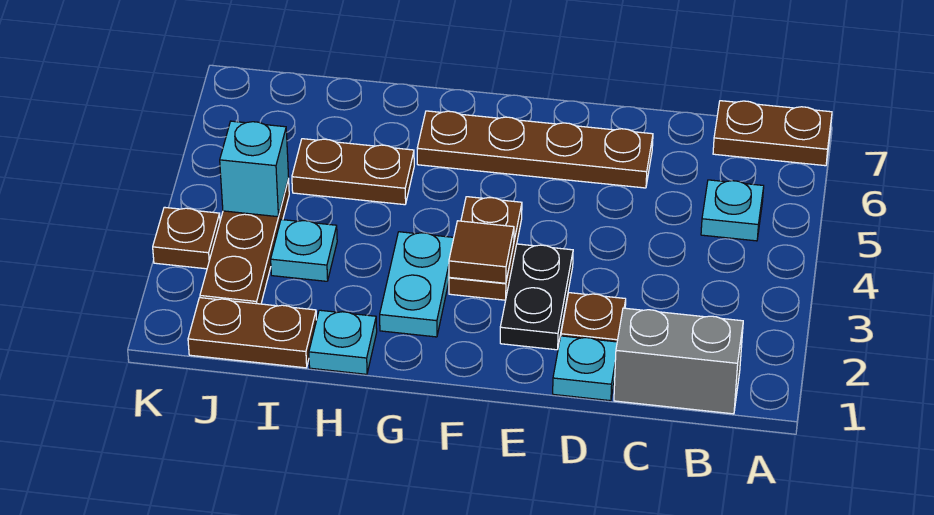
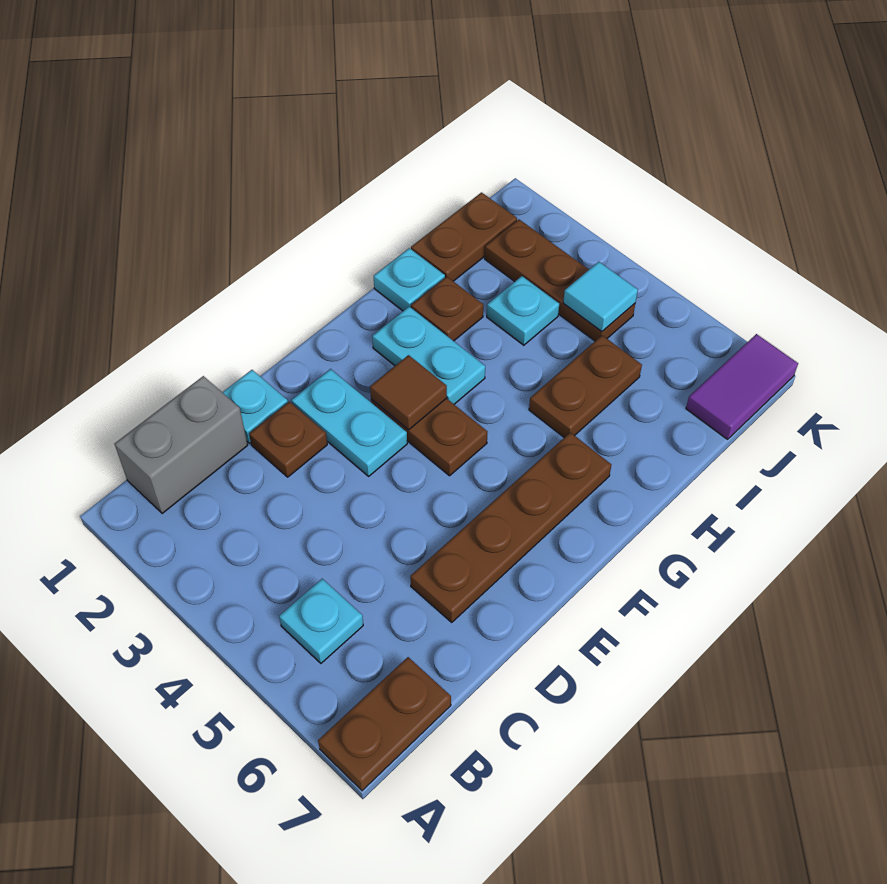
black 1x2 plate [500,244,573,350] -> cyan 1x2 plate [291,369,407,476]
cyan 1x1 brick [220,121,289,217] -> cyan 1x1 tile [563,262,638,331]
none -> purple 1x2 tile [686,334,798,439]
brown 1x1 plate [153,207,220,269] -> brown 1x1 plate moved to [411,277,483,341]

